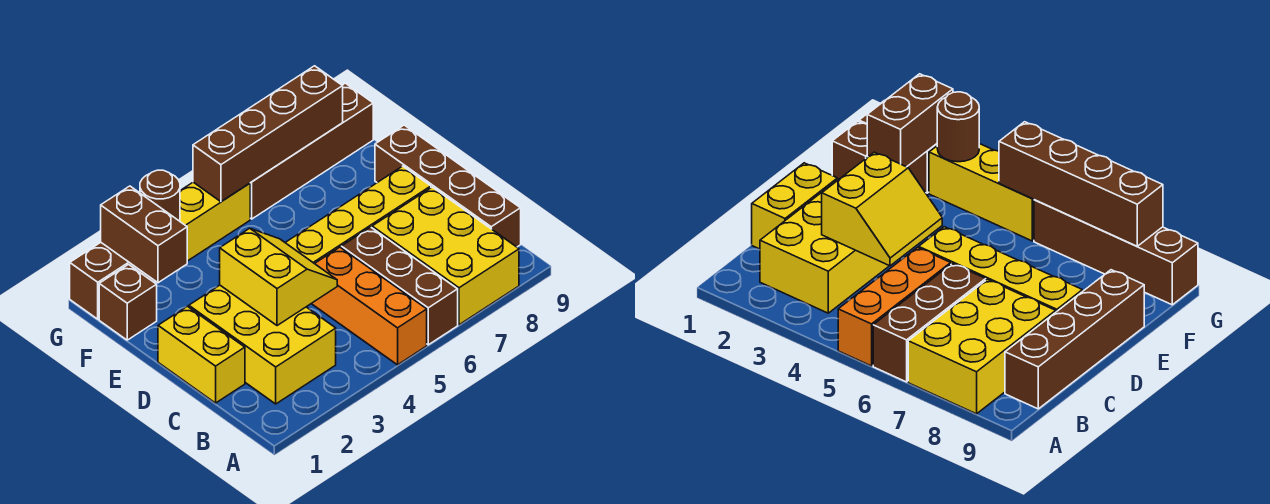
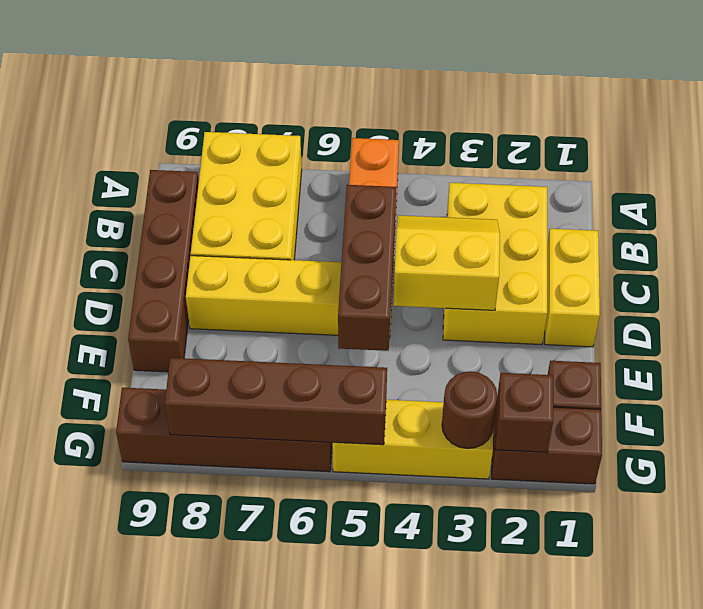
brown 1x3 brick [341,227,458,345] -> brown 1x3 brick moved to [338,185,396,351]
yellow 2x2 slope [220,228,337,326] -> yellow 2x2 slope turned to [393,215,500,310]
brown 1x2 brick [101,186,187,283] -> brown 1x1 brick [496,373,553,452]

